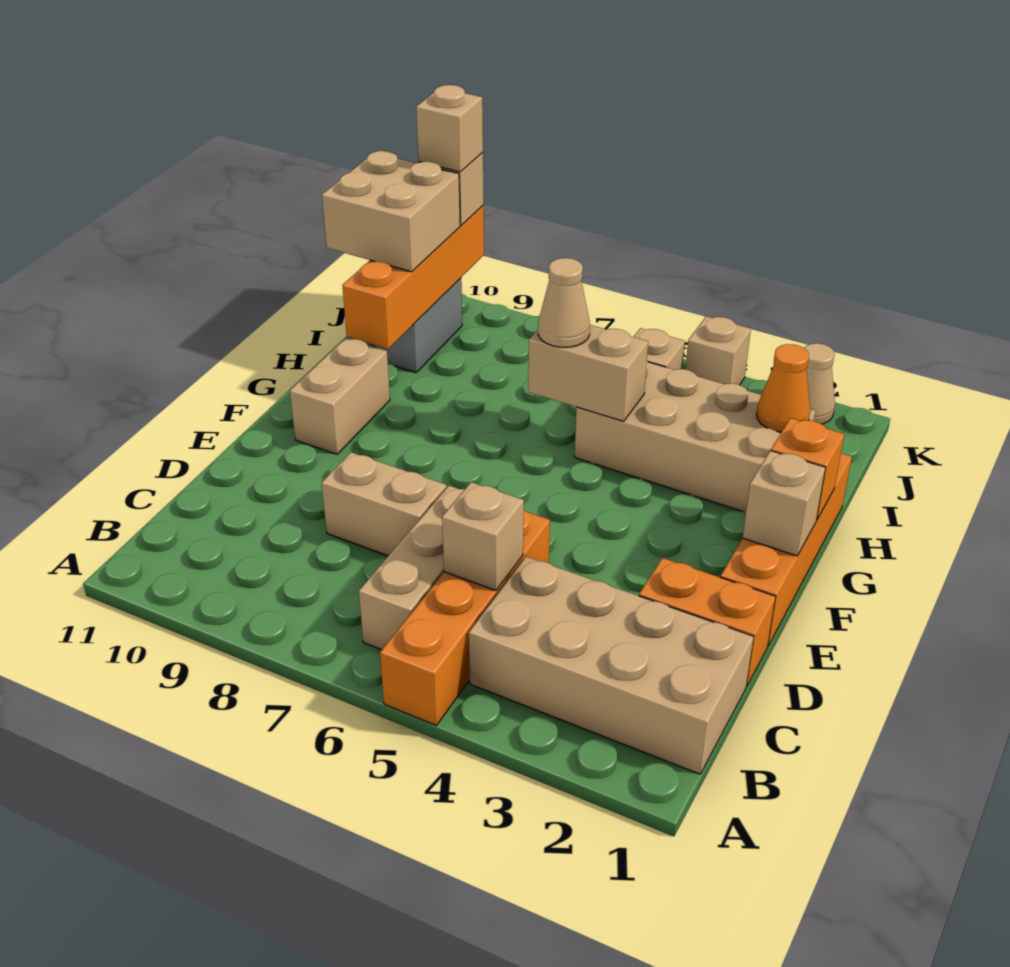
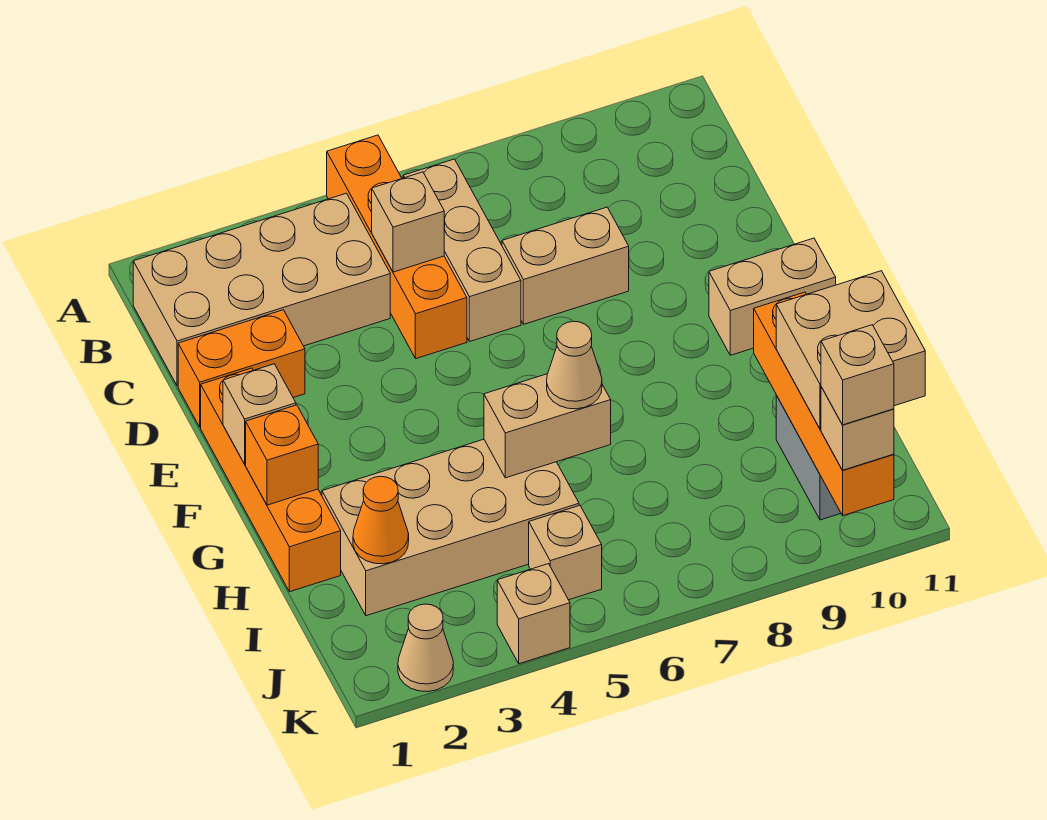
tan 1x2 brick [290,338,390,454] -> tan 1x2 brick turned to [709,238,836,355]

